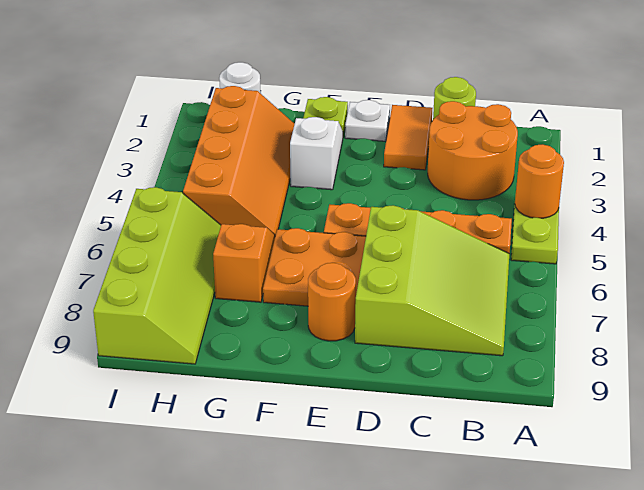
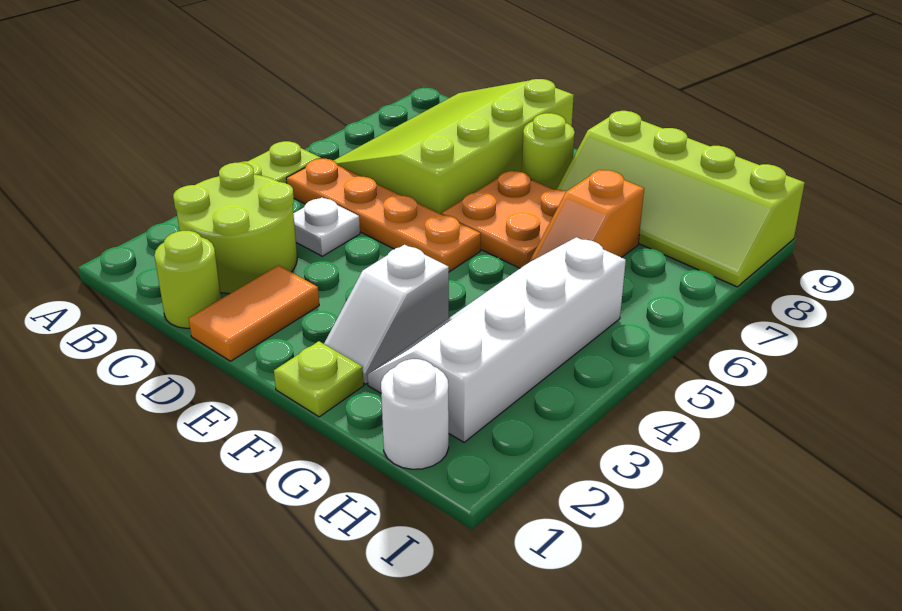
orange 1x1 round brick [515,144,564,218] -> none
orange 2x2 round brick [428,101,518,200] -> lime 2x2 round brick [173,163,297,294]
lime 3x3 slope [355,205,509,356] -> lime 3x4 slope [333,79,574,214]
white 1x1 plate [345,100,390,141] -> white 1x1 plate moved to [293,198,360,256]
orange 1x1 round brick [308,263,356,341] -> lime 1x1 round brick [522,113,575,190]
orange 2x4 slope [183,86,294,235] -> white 2x4 slope [367,237,626,442]
lime 2x4 slope [93,187,221,364] -> lime 2x4 slope turned to [557,111,805,287]

